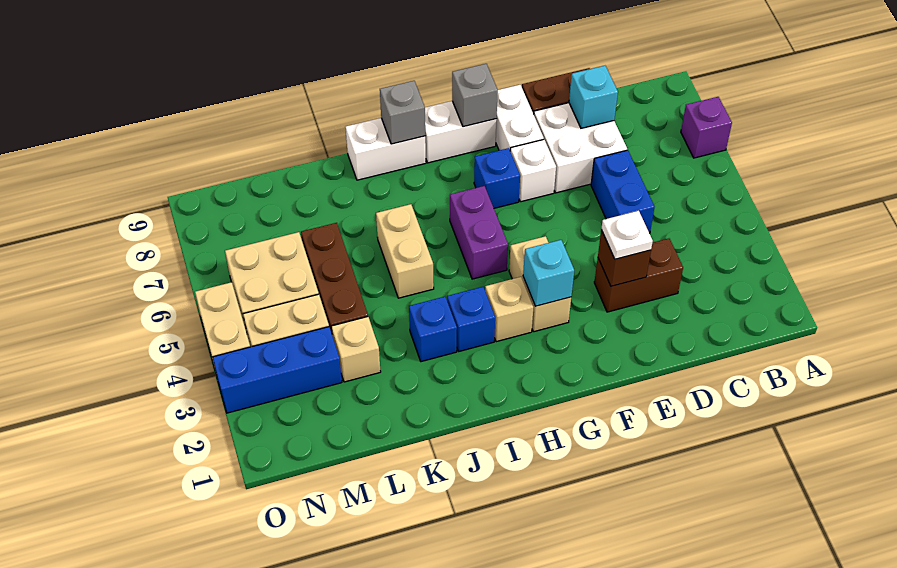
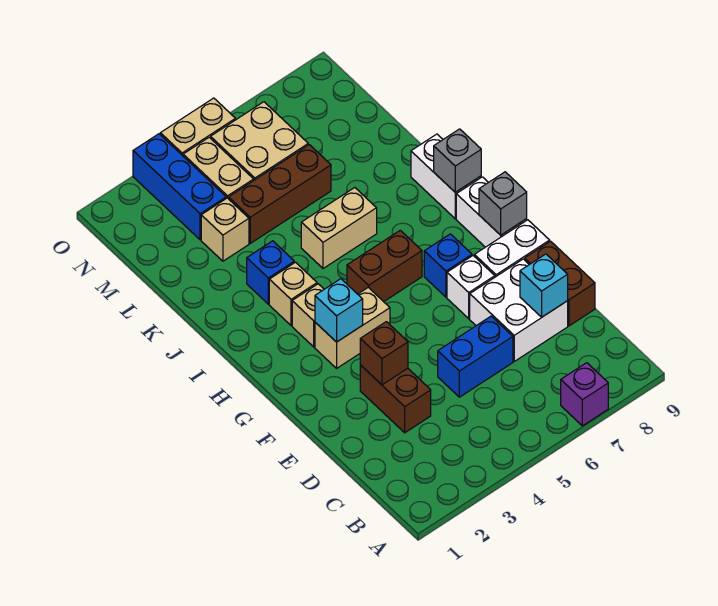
white 1x1 plate [601,211,653,259] -> none
purple 1x2 brick [450,186,508,279] -> brown 1x2 brick [347,230,422,302]
blue 1x1 brick [447,287,495,351] -> tan 1x1 brick [269,262,317,326]

